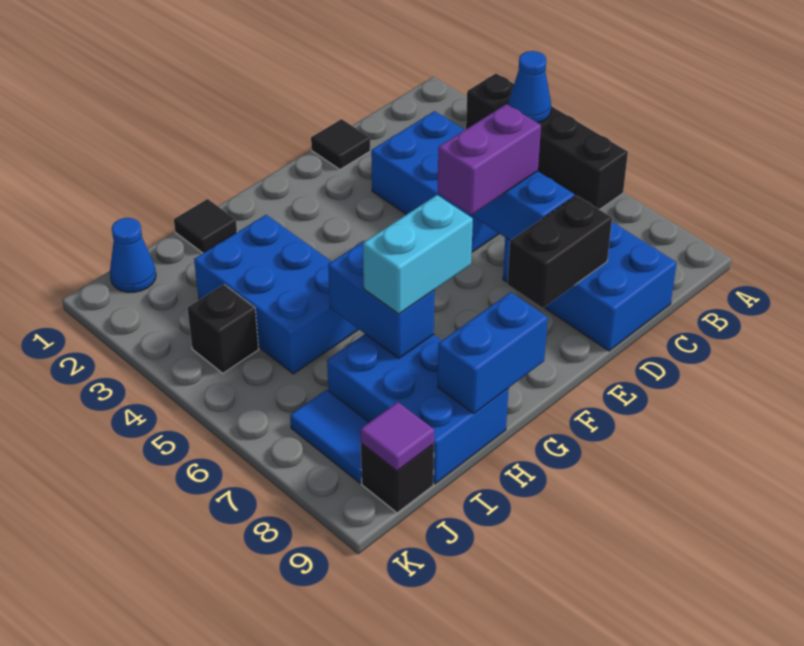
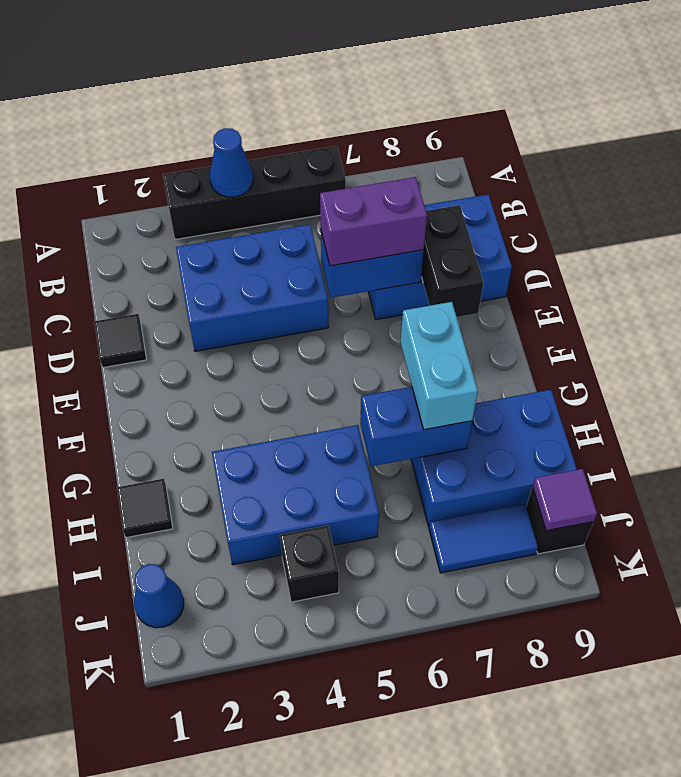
purple 1x2 brick [438,104,541,215] -> purple 1x2 brick turned to [320,177,427,266]
blue 1x2 brick [438,292,548,413] -> none

